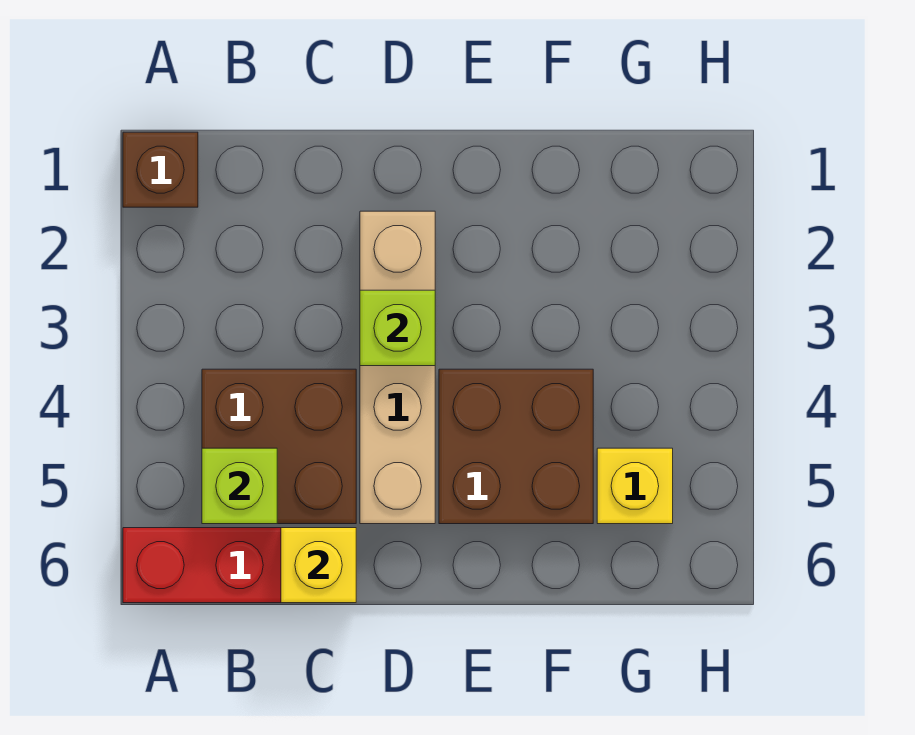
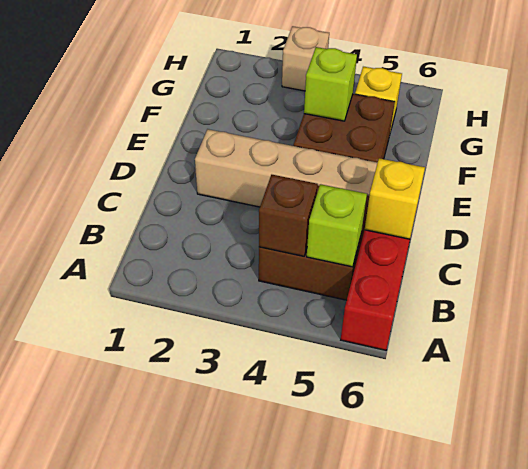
brown 1x1 brick [123,132,198,207] -> brown 1x1 brick moved to [259,174,318,256]
lime 1x1 brick [360,290,435,366] -> lime 1x1 brick moved to [304,47,357,121]
none -> tan 1x1 brick [282,26,329,91]

